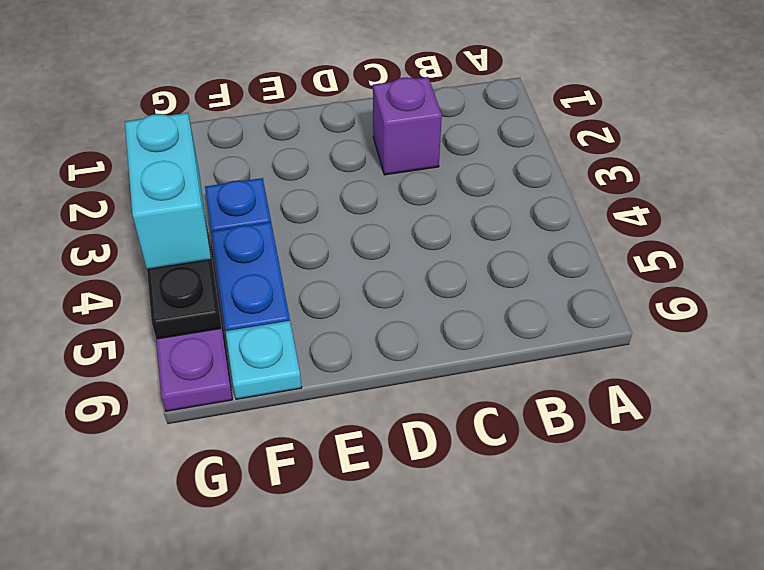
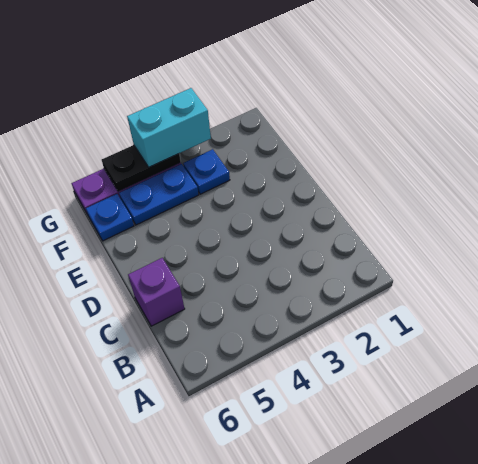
purple 1x1 brick [373,77,442,175] -> purple 1x1 brick moved to [128,258,185,326]
cyan 1x1 plate [226,321,302,399] -> blue 1x1 plate [86,194,134,241]

